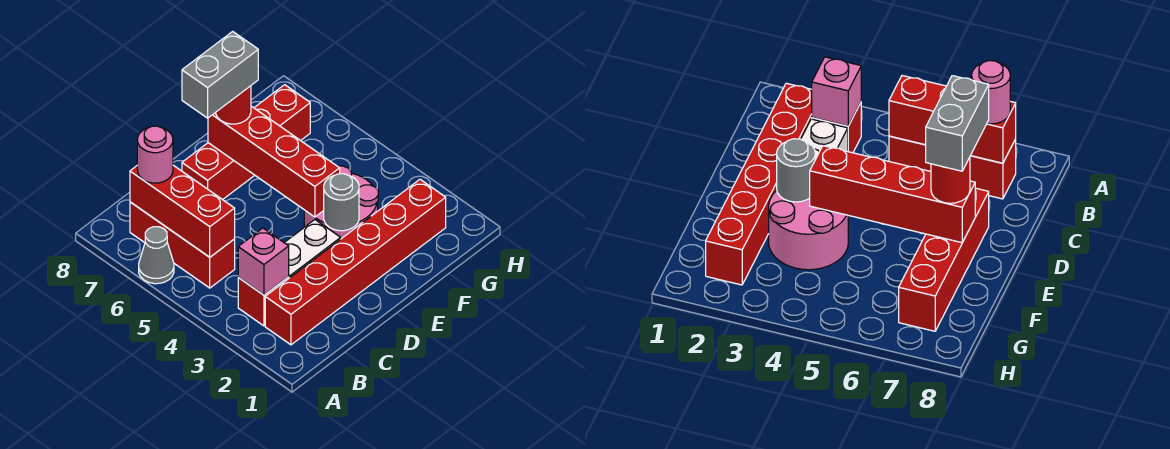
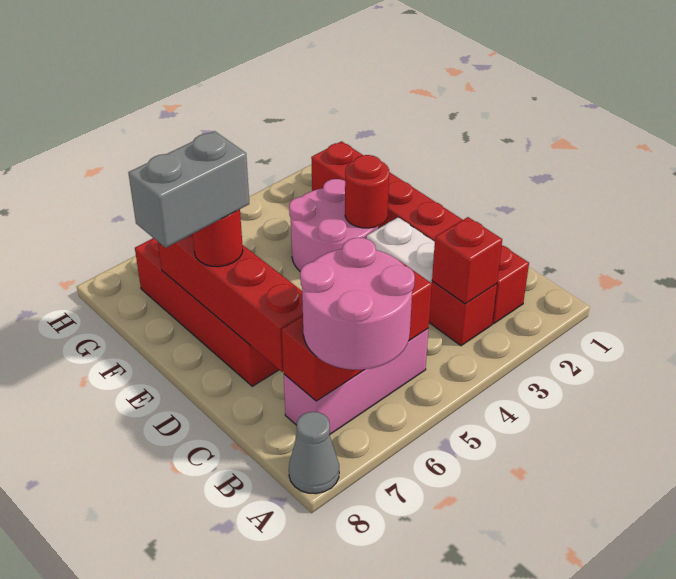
grey 1x1 cone [139,227,174,284] -> grey 1x1 cone moved to [289,412,339,494]
pink 1x1 brick [238,228,289,295] -> red 1x1 brick [432,217,502,304]
red 1x3 brick [130,202,235,288] -> pink 1x3 brick [284,329,428,435]
pink 1x1 round brick [137,126,173,183] -> pink 2x2 round brick [300,238,415,370]
grey 1x2 brick [182,31,258,118] -> grey 1x2 brick turned to [128,131,249,248]
grey 1x1 round brick [324,174,359,231] -> red 1x1 round brick [345,155,389,228]
red 1x4 brick [208,106,340,217] -> red 1x4 brick turned to [158,234,303,372]

